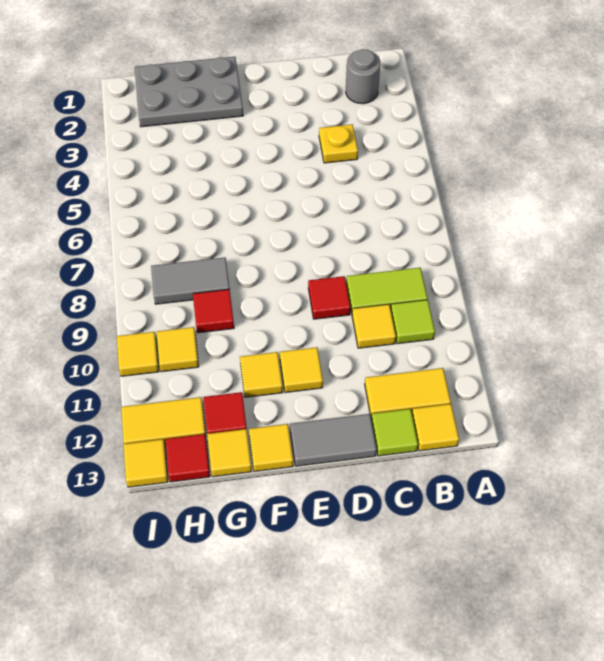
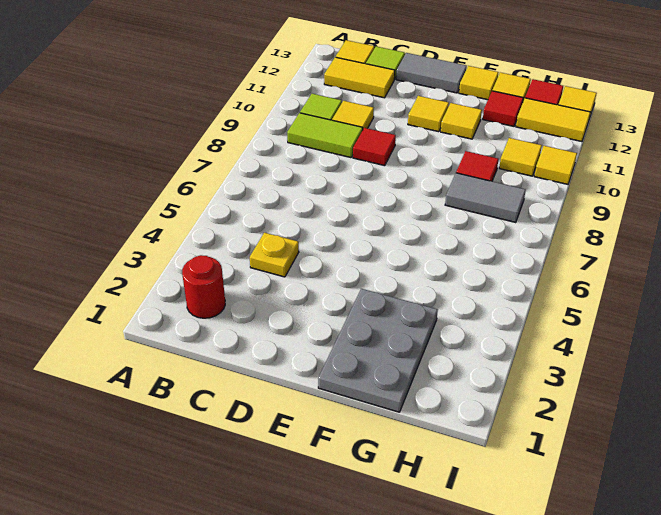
grey 1x1 round brick [346,49,380,104] -> red 1x1 round brick [182,255,225,318]
grey 2x3 plate [135,57,243,127] -> grey 2x3 plate turned to [318,289,438,412]

